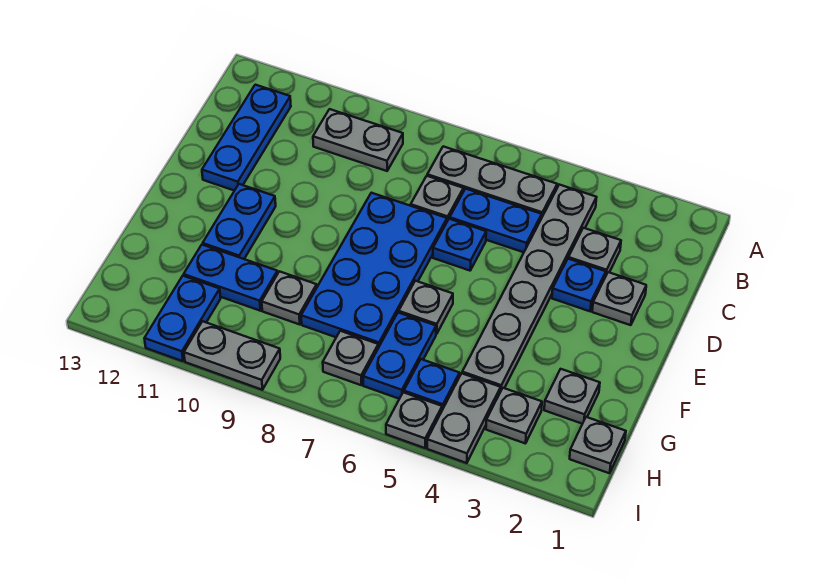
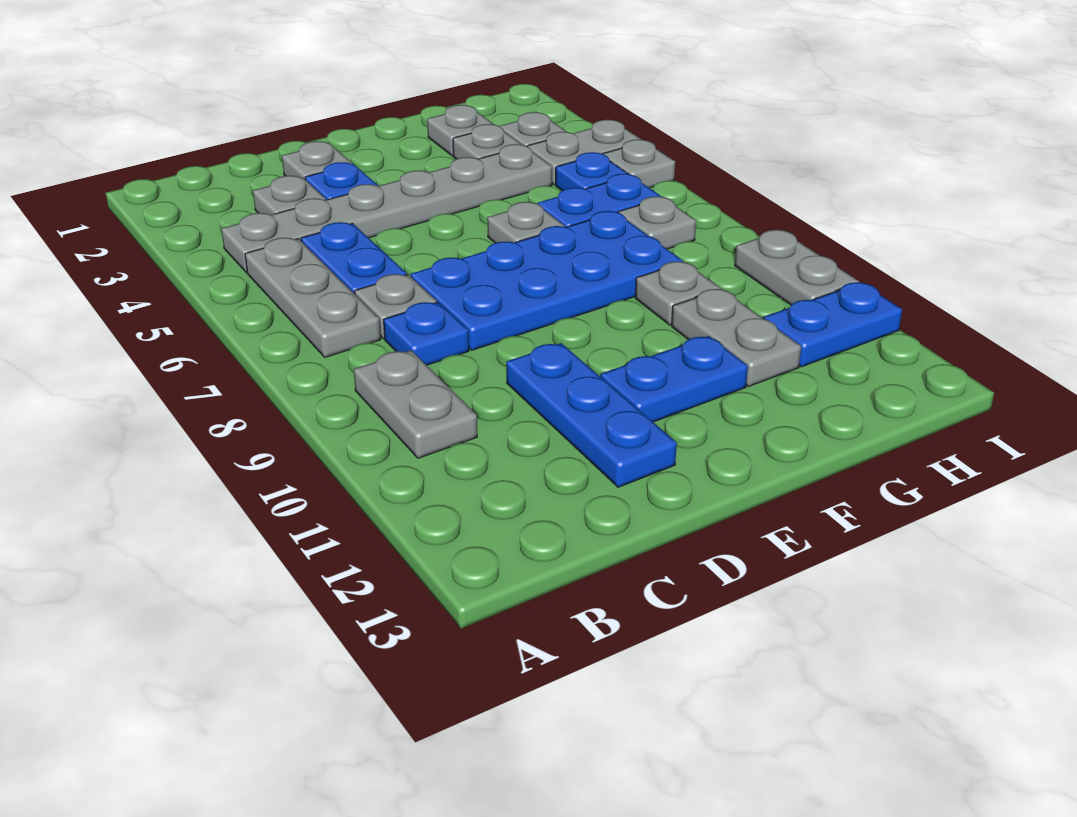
blue 1x3 plate [202,85,291,191] -> blue 1x3 plate turned to [506,343,677,487]
blue 1x1 plate [433,219,486,271] -> blue 1x1 plate moved to [384,302,469,365]
blue 1x2 plate [184,245,278,311] -> grey 1x2 plate [672,289,801,386]
grey 1x1 plate [570,417,626,473] -> grey 1x1 plate moved to [453,124,522,159]

